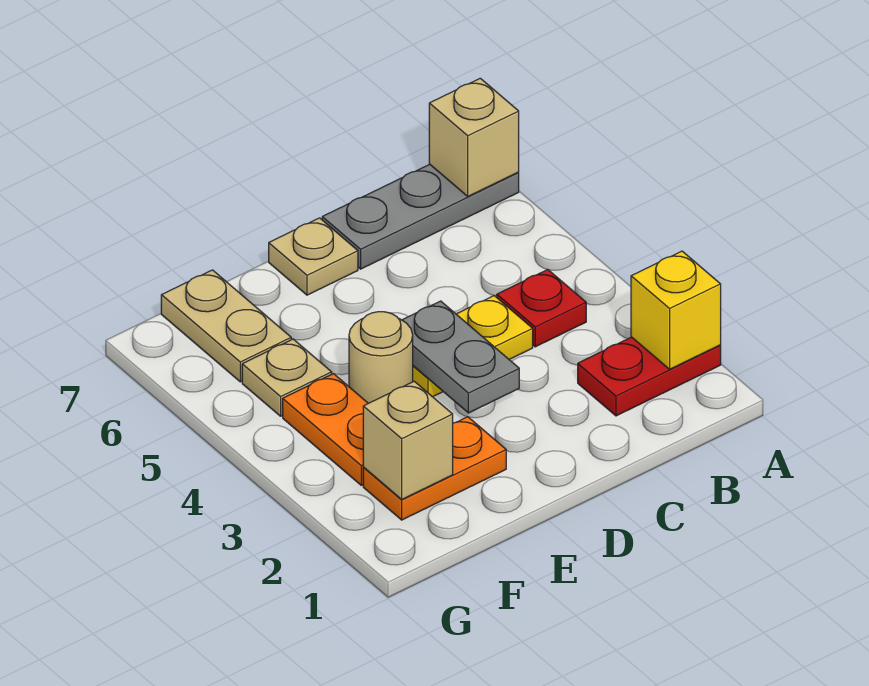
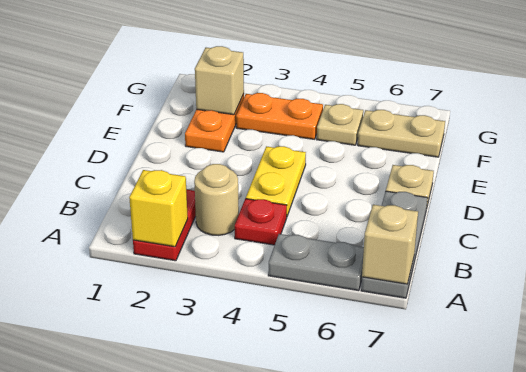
grey 1x2 plate [402,301,519,413] -> grey 1x2 plate moved to [268,234,364,291]
tan 1x1 round brick [349,312,413,403] -> tan 1x1 round brick moved to [194,164,239,235]

